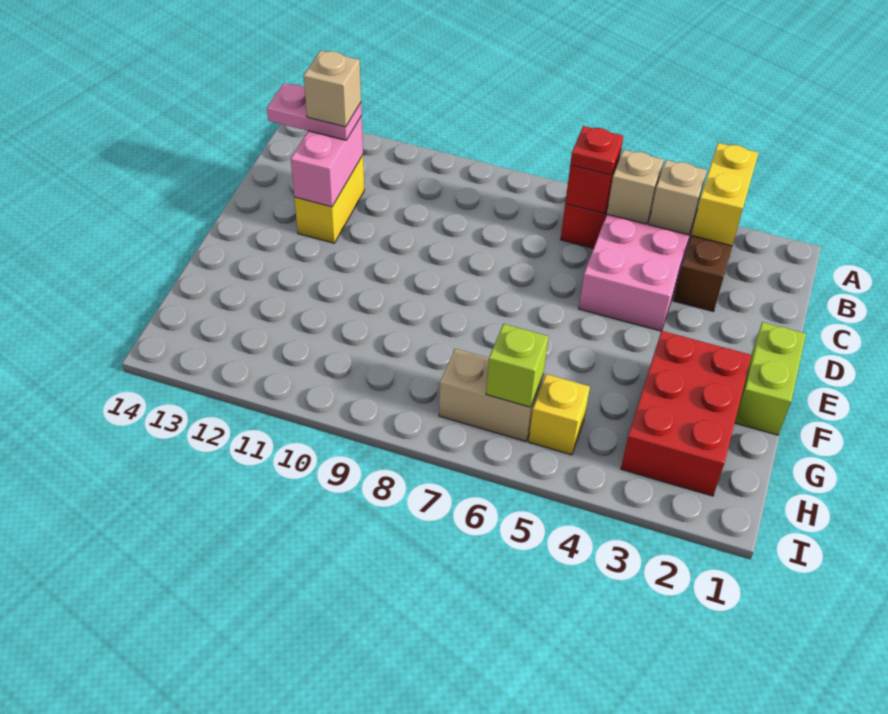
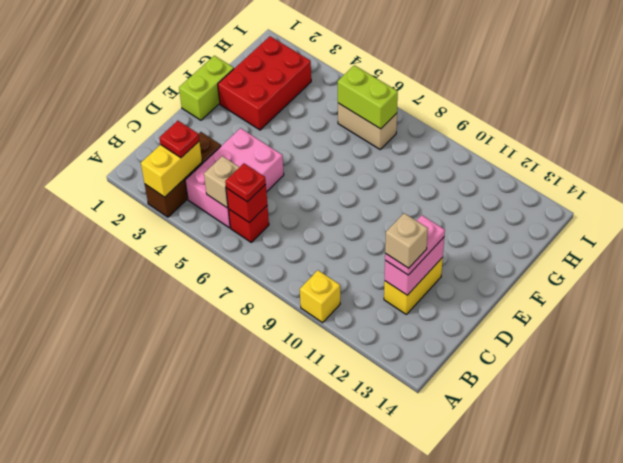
none -> red 1x1 plate [159,121,199,158]
tan 1x1 brick [649,160,707,235] -> none
pink 1x2 plate [267,83,362,140] -> pink 1x2 plate turned to [385,215,445,275]
yellow 1x1 brick [529,374,590,455] -> yellow 1x1 brick moved to [300,270,340,323]
lime 1x1 brick [486,324,548,407] -> lime 1x2 brick [338,65,398,129]

